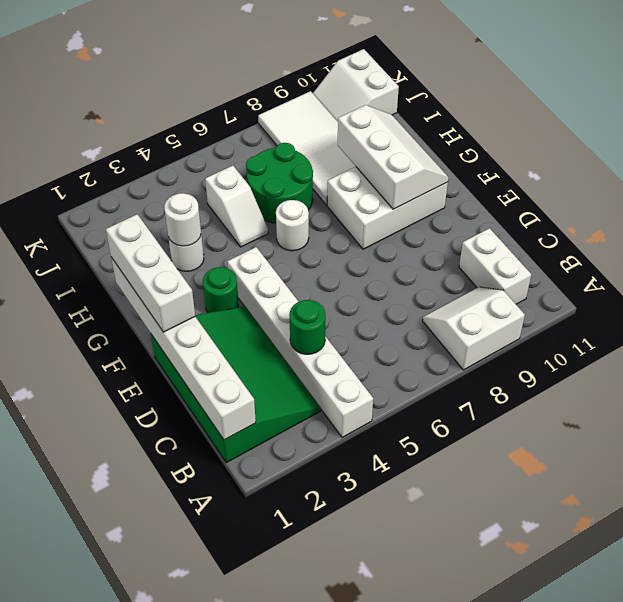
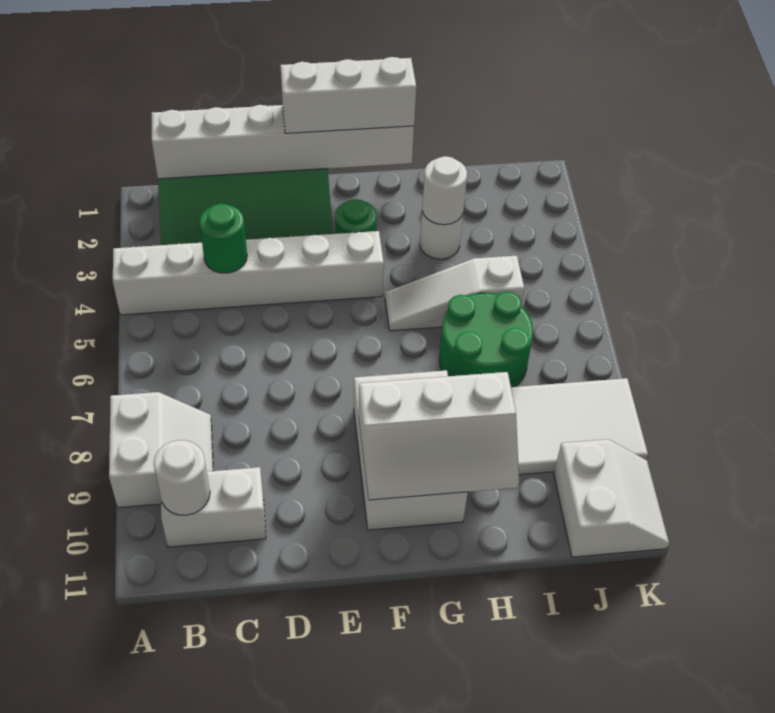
white 1x1 round brick [276,200,309,251] -> white 1x1 round brick moved to [153,440,210,515]
white 1x2 slope [205,166,268,247] -> white 1x3 slope [385,256,524,331]
white 2x2 slope [313,49,399,122] -> white 2x2 slope turned to [554,439,669,557]

